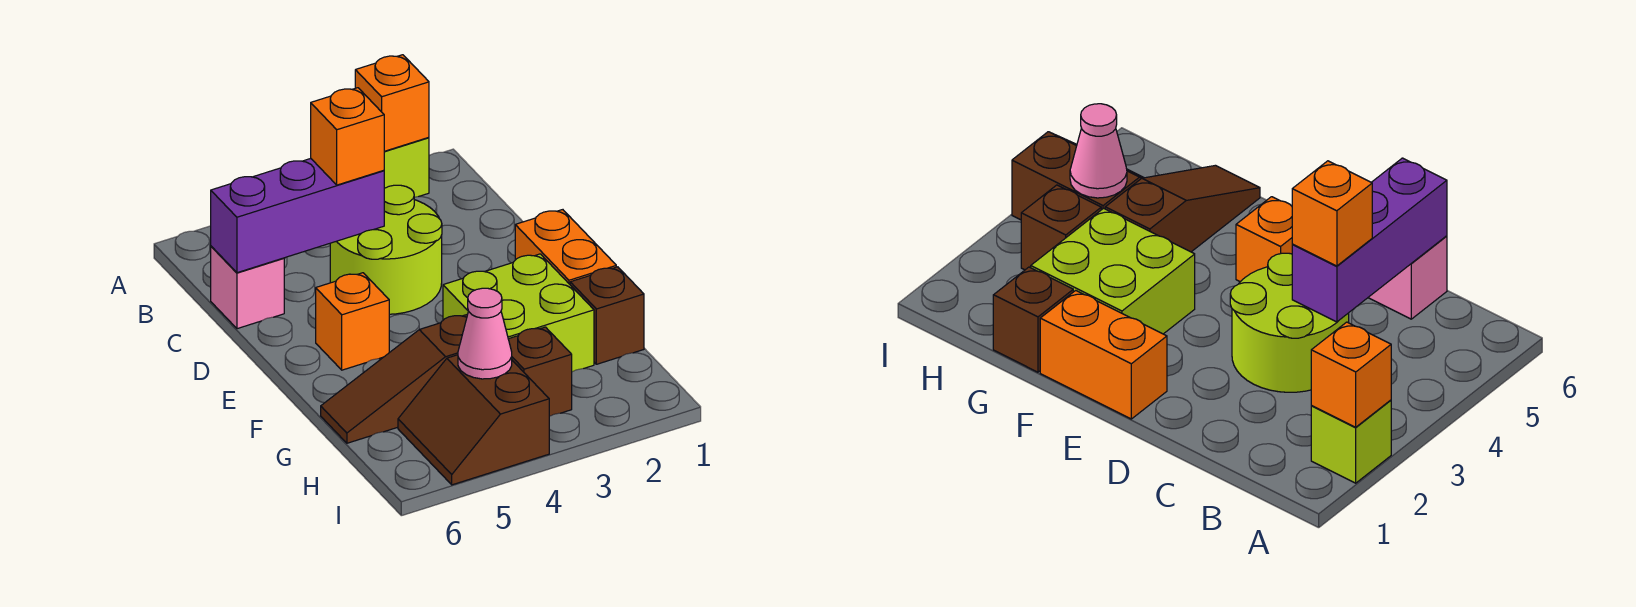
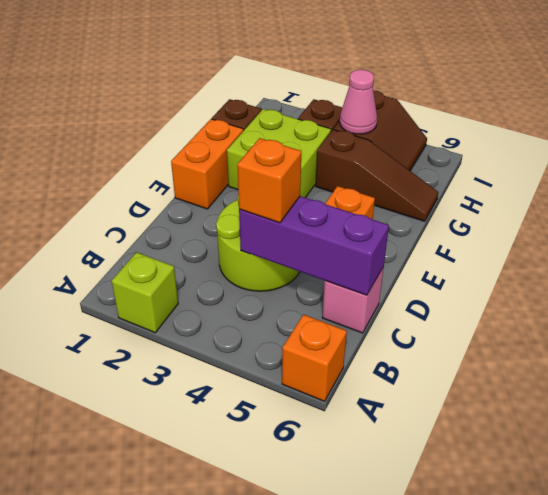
orange 1x1 brick [355,55,429,151] -> orange 1x1 brick moved to [282,315,347,401]

